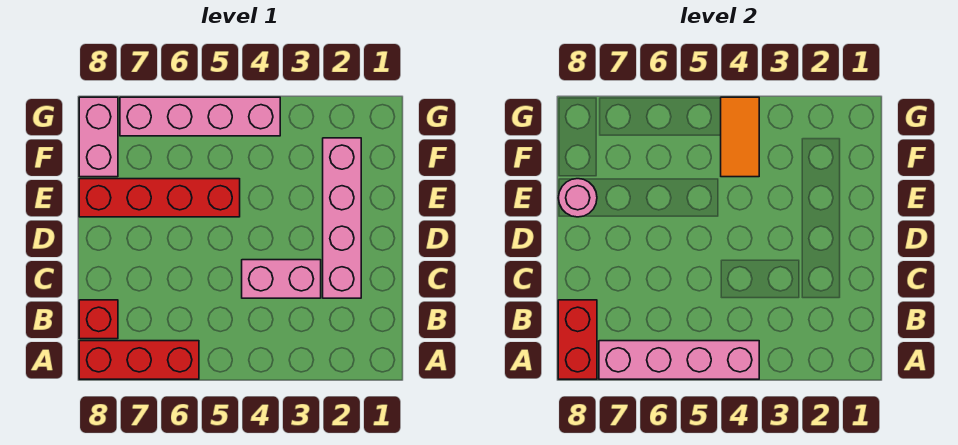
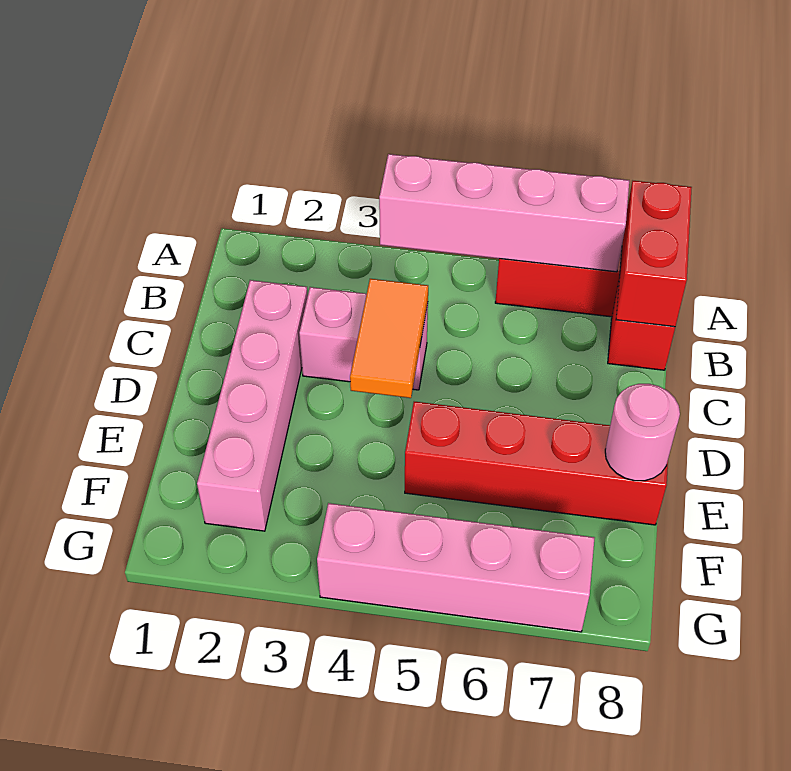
orange 1x2 tile [721,97,759,177] -> orange 1x2 tile moved to [350,279,428,398]
pink 1x2 brick [79,97,118,177] -> none

